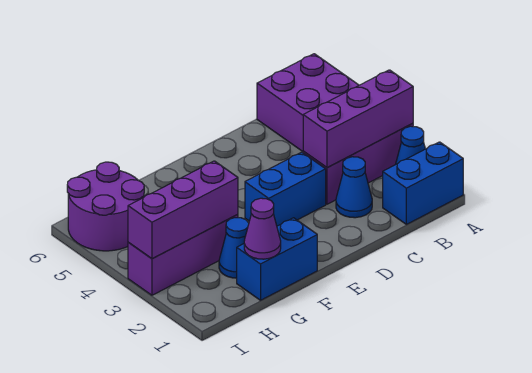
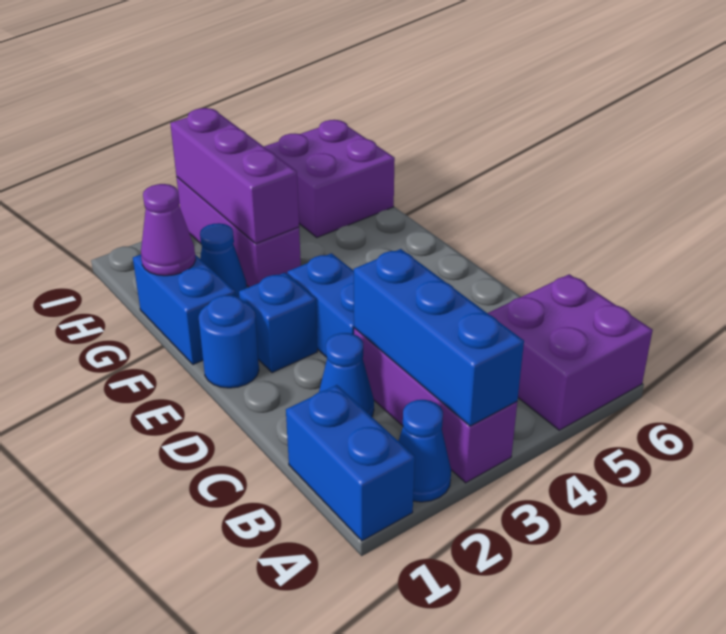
purple 1x3 brick [303,70,413,168] -> blue 1x3 brick [353,249,524,426]
none -> blue 1x1 round brick [199,295,259,388]
none -> blue 1x1 brick [239,273,317,373]
purple 2x2 round brick [67,162,144,251] -> purple 2x2 brick [264,120,395,237]

